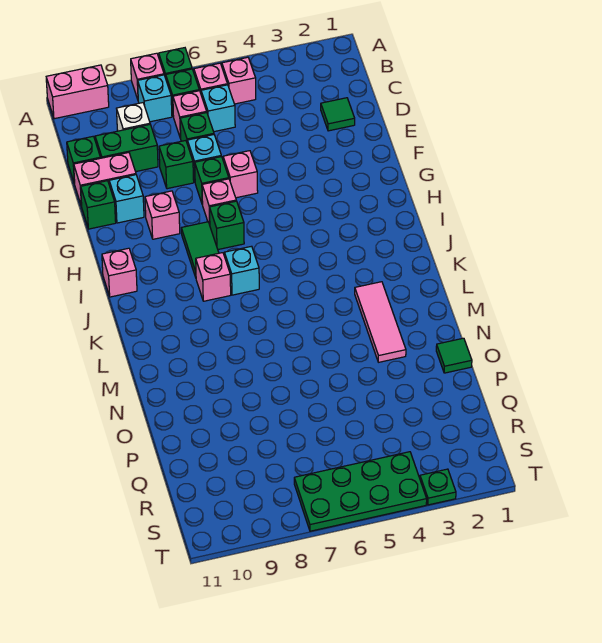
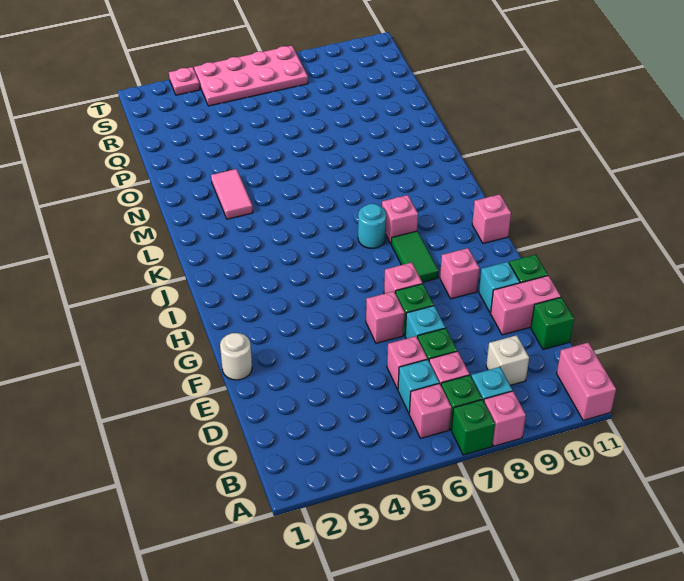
pink 1x2 brick [46,65,109,119] -> pink 1x2 brick turned to [557,343,616,420]
pink 1x1 brick [222,57,256,104] -> pink 1x1 brick moved to [387,336,427,389]
green 1x1 tile [321,98,355,131] -> none
green 1x2 brick [95,124,158,172] -> none
green 1x1 brick [159,141,194,189] -> none
none -> white 1x1 round brick [220,333,252,380]
green 1x1 brick [210,201,244,250] -> none
cyan 1x1 brick [224,246,259,295] -> cyan 1x1 round brick [358,204,386,248]
pink 1x3 tile [355,282,406,362] -> pink 1x2 tile [211,169,253,219]
green 1x1 tile [436,338,472,373] -> none
green 2x4 plate [294,452,427,531] -> pink 2x4 plate [194,46,308,106]
green 1x1 plate [420,469,456,505] -> pink 1x1 plate [169,67,200,95]

